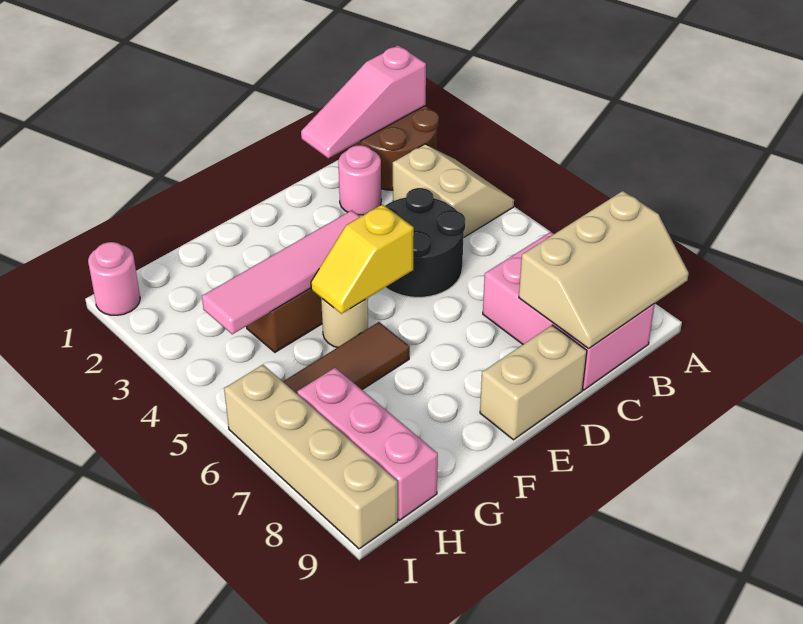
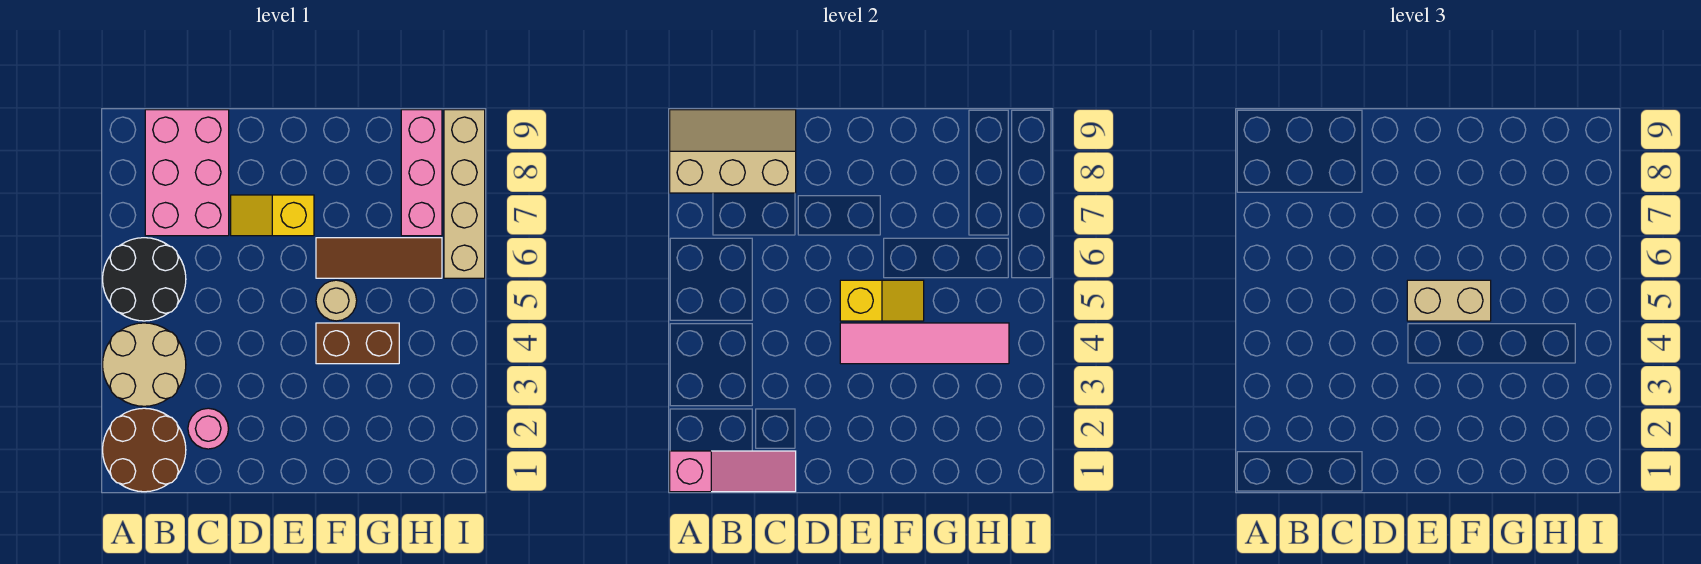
tan 2x2 slope [393,144,514,238] -> tan 2x2 round brick [103,323,186,406]
black 2x2 round brick [385,188,466,297] -> black 2x2 round brick moved to [103,238,186,321]
none -> yellow 1x2 slope [231,195,314,236]
tan 1x2 brick [480,325,587,440] -> tan 1x2 brick moved to [1407,280,1491,321]
pink 1x1 round brick [88,242,140,315] -> none

